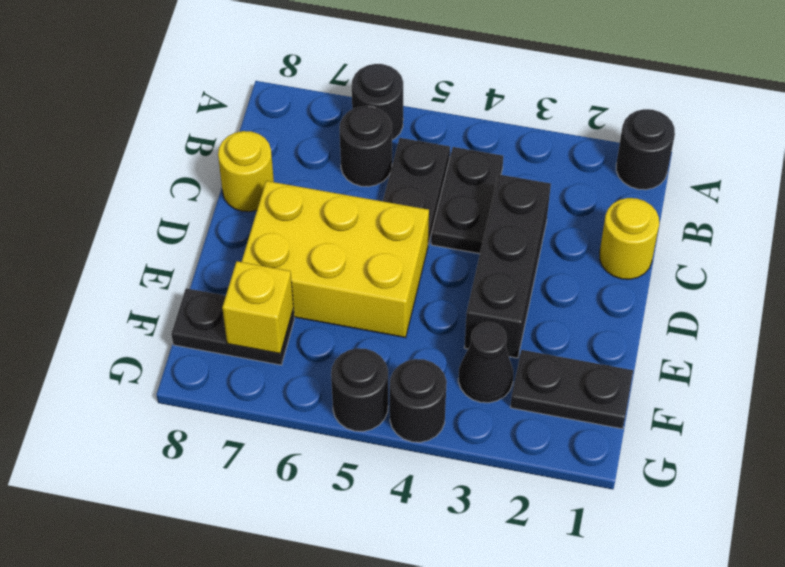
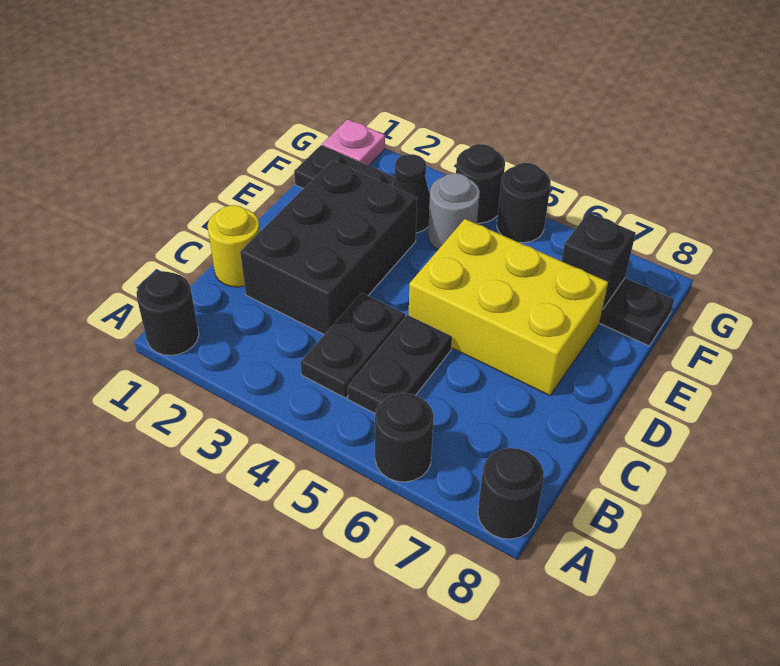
black 1x1 round brick [340,106,392,187] -> black 1x1 round brick moved to [478,448,544,539]
black 1x3 brick [464,174,551,358] -> black 2x3 brick [240,160,417,334]
yellow 1x1 round brick [218,131,274,212] -> none
none -> grey 1x1 round brick [428,173,480,249]
yellow 1x1 brick [222,261,293,354] -> black 1x1 brick [562,213,636,309]
none -> pink 1x1 plate [322,119,385,166]

